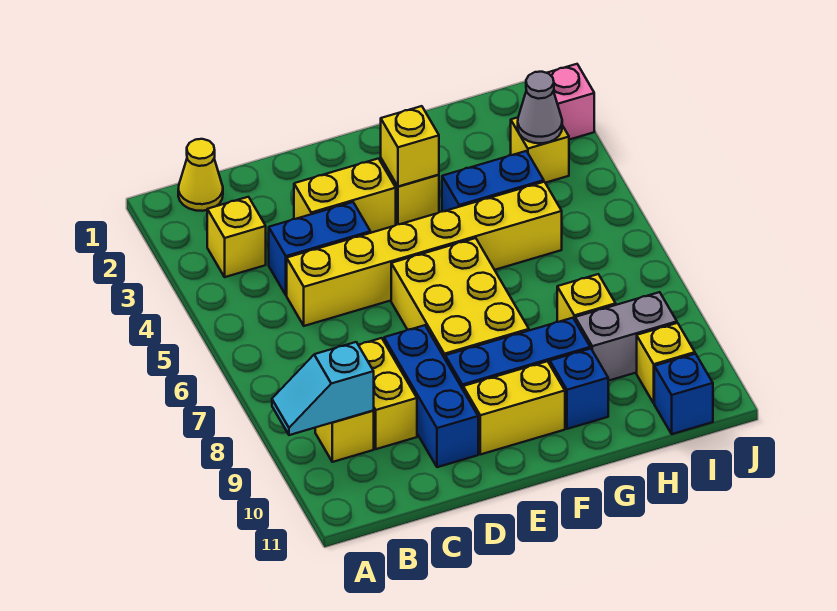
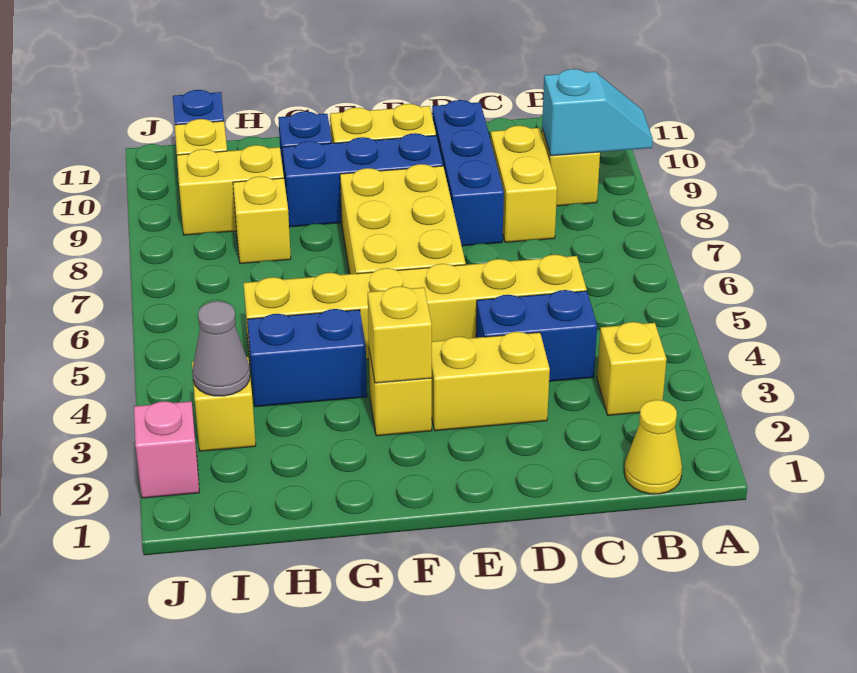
grey 1x2 brick [575,292,677,381] -> yellow 1x2 brick [177,145,284,235]

